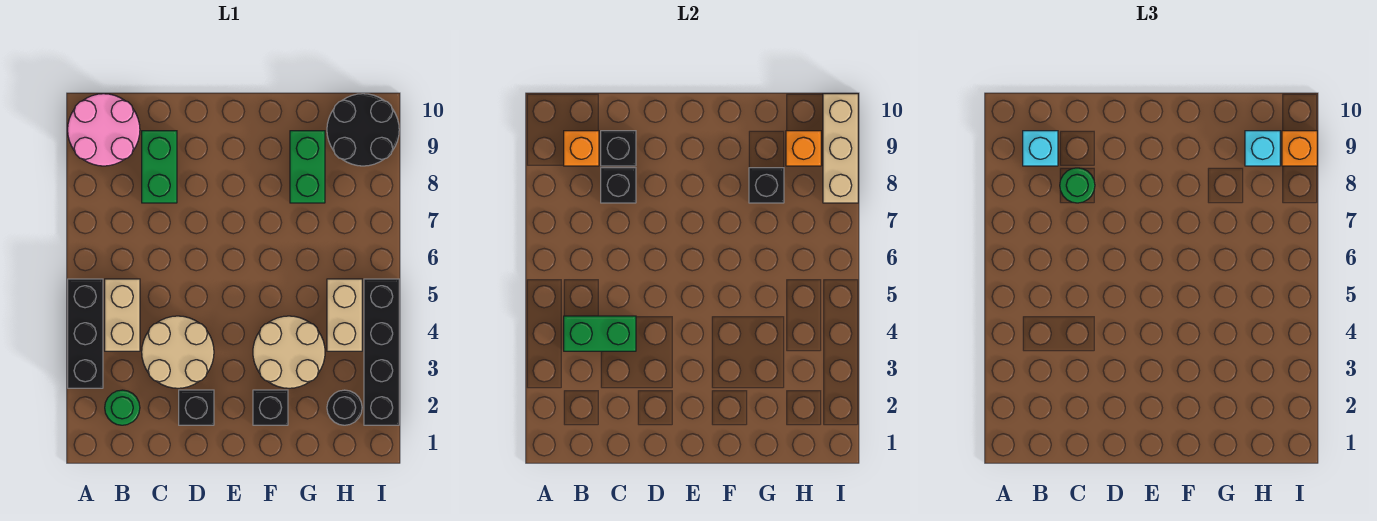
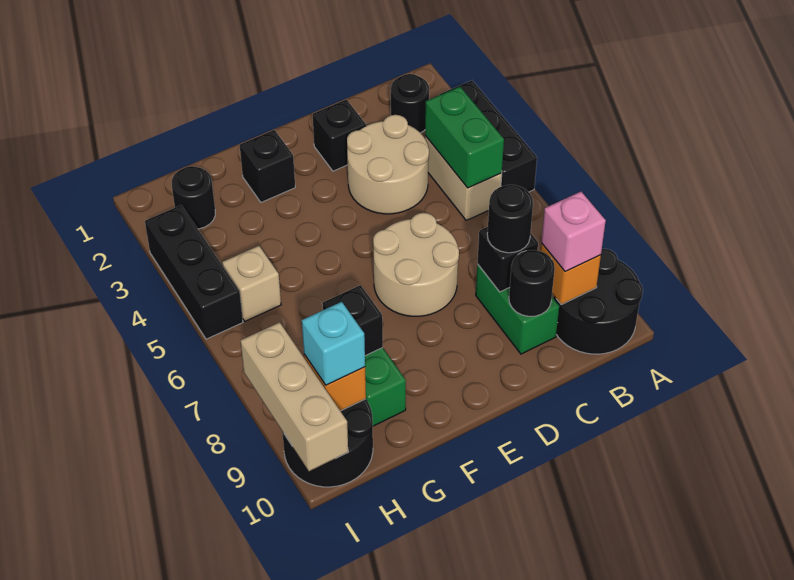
pink 2x2 round brick [68,94,140,166] -> black 2x2 round brick [553,249,643,354]
green 1x1 round brick [105,390,140,425] -> black 1x1 round brick [391,74,429,133]
green 1x2 brick [564,316,636,351] -> green 1x2 brick turned to [425,87,504,188]
cyan 1x1 brick [1023,131,1058,166] -> pink 1x1 brick [541,192,606,272]
green 1x1 round brick [1060,168,1095,203] -> black 1x1 round brick [487,185,533,253]
black 1x1 brick [601,131,636,166] -> black 1x1 round brick [509,250,555,316]
tan 2x2 round brick [253,316,325,388] -> tan 2x2 round brick moved to [373,213,459,316]
tan 1x2 brick [327,279,362,351] -> tan 1x1 brick [222,246,281,321]
black 1x4 brick [364,279,399,425] -> black 1x3 brick [145,205,243,339]
orange 1x1 brick [1282,131,1317,166] -> none

